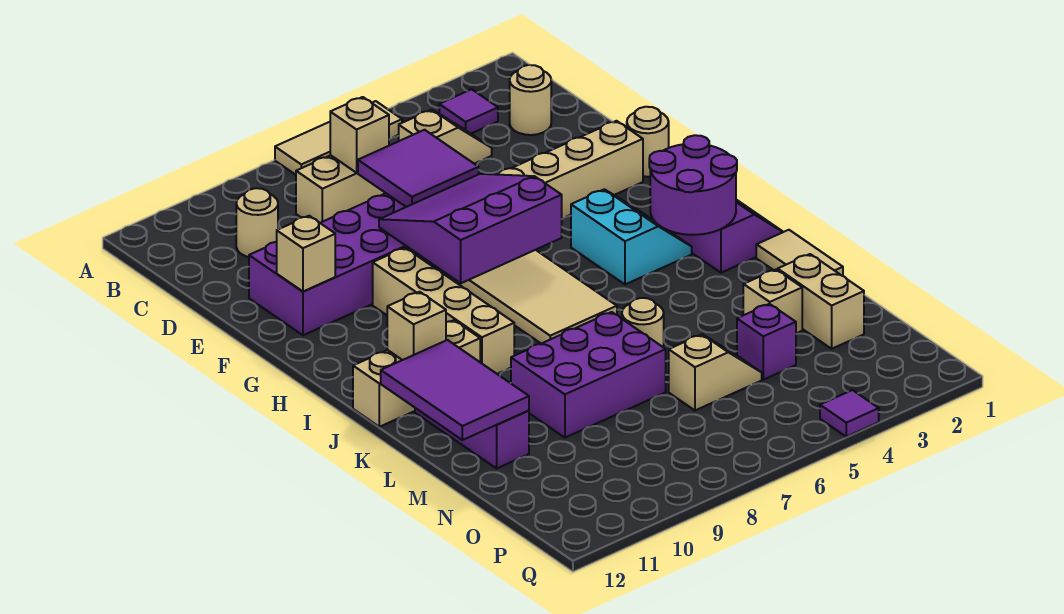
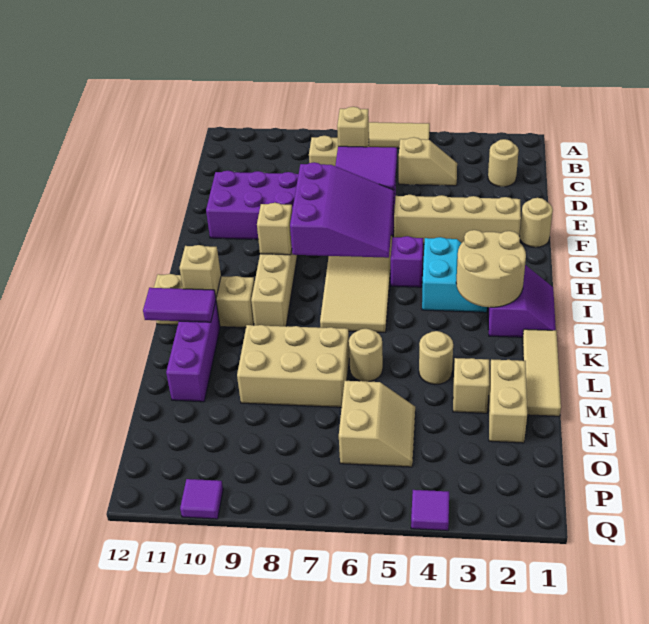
purple 1x1 tile [439,89,498,133] -> purple 1x1 tile moved to [180,479,223,519]
tan 1x1 round brick [236,188,278,257] -> tan 1x1 round brick moved to [419,331,453,385]
purple 3x3 slope [379,174,562,283] -> purple 3x3 slope turned to [290,162,394,258]
tan 1x1 brick [277,216,335,291] -> tan 1x1 brick moved to [257,203,292,255]
purple 2x2 round brick [649,135,737,235] -> tan 2x2 round brick [456,230,526,307]
tan 1x2 tile [756,230,843,276] -> tan 1x3 tile [523,329,561,416]
purple 2x3 tile [381,340,529,440] -> purple 1x2 tile [143,288,216,322]
purple 2x3 brick [511,312,666,438] -> tan 2x3 brick [237,325,349,407]
purple 1x1 brick [737,304,796,380] -> purple 1x1 brick moved to [391,236,423,287]
tan 1x2 slope [669,334,762,410] -> tan 2x2 slope [339,381,415,467]

